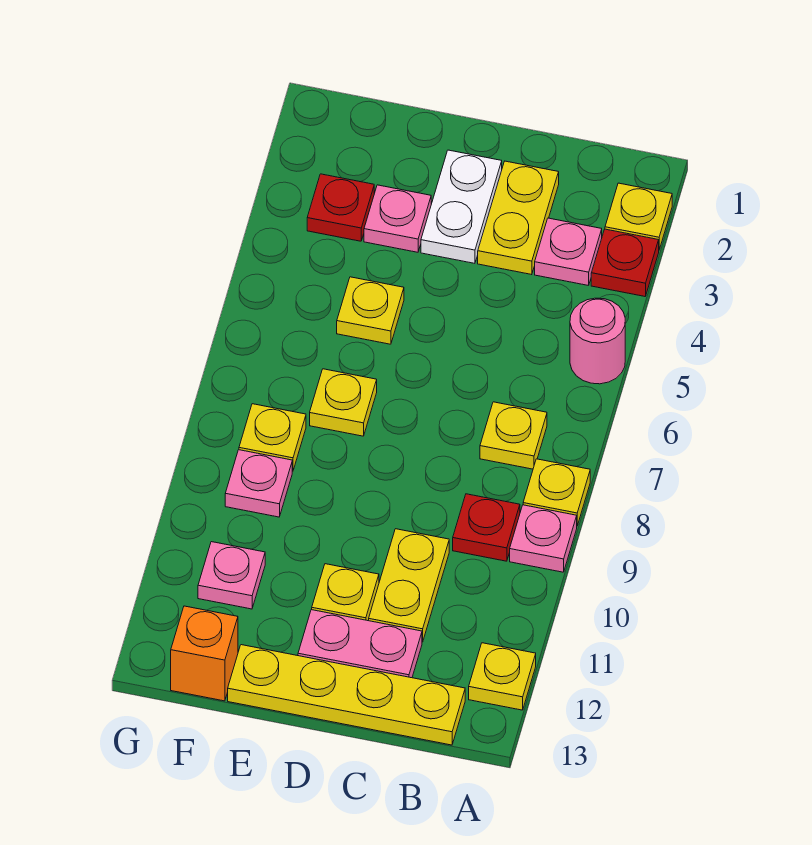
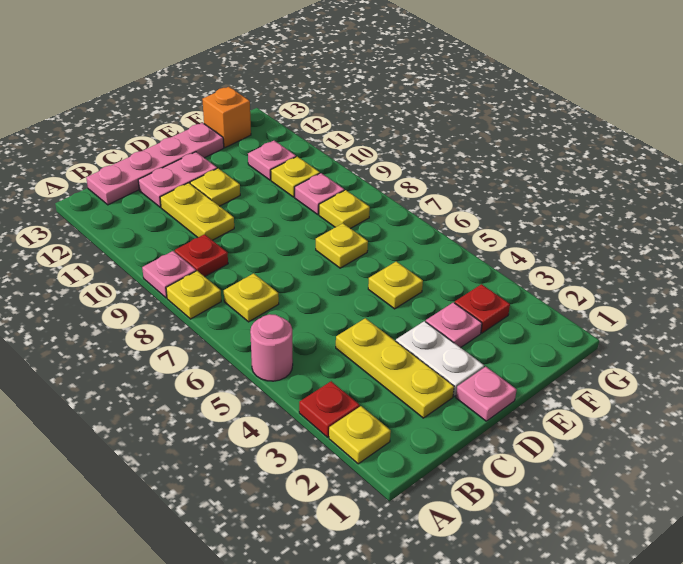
yellow 1x1 plate [469,643,536,710] -> yellow 1x1 plate moved to [271,157,320,197]
pink 1x1 plate [535,218,602,286] -> pink 1x1 plate moved to [456,367,517,421]
yellow 1x4 plate [228,645,465,745] -> pink 1x4 plate [86,123,224,205]
yellow 1x2 plate [478,161,559,275] -> yellow 1x3 plate [336,318,454,418]

